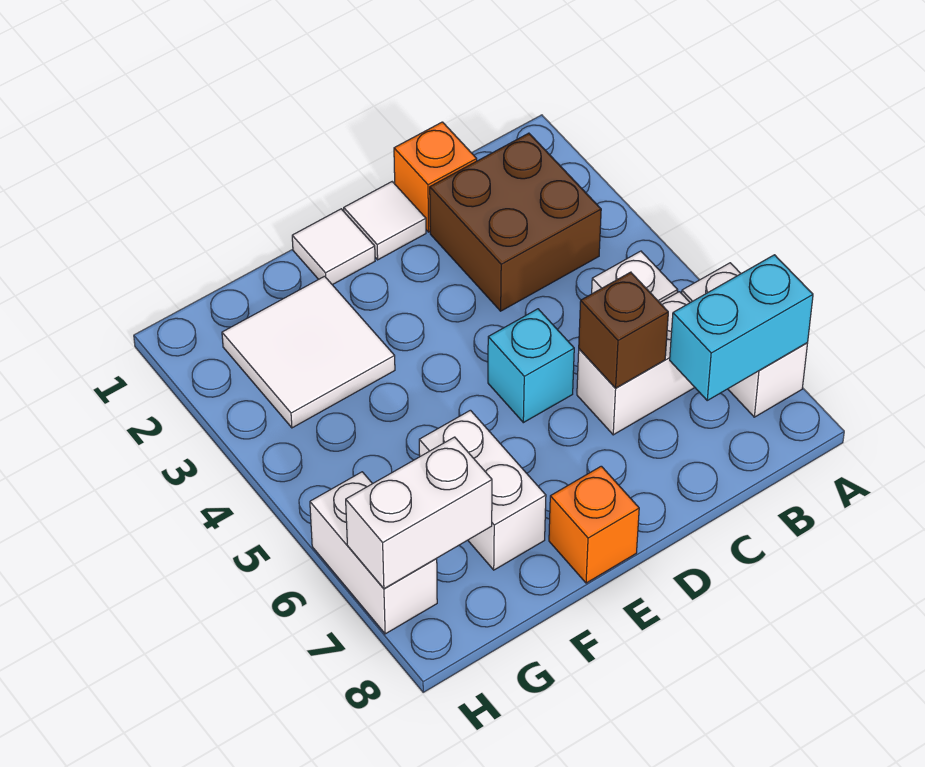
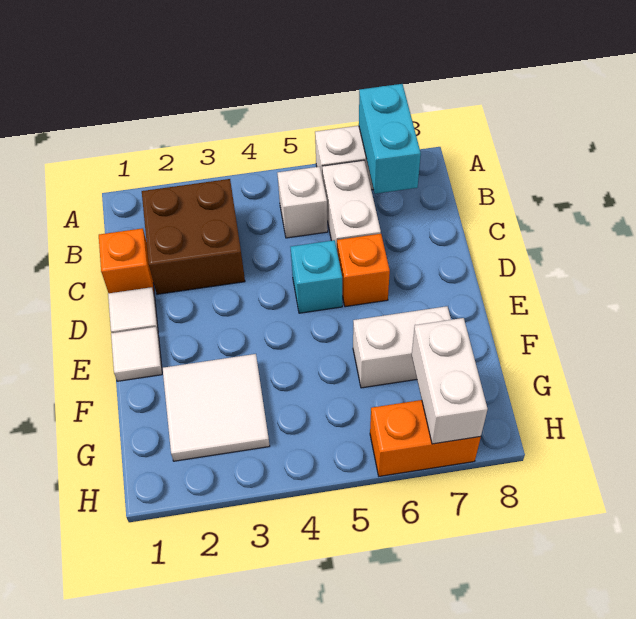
brown 1x1 brick [579,272,668,388] -> none
orange 1x1 brick [549,466,639,583] -> orange 1x1 brick moved to [337,234,390,307]
white 1x2 brick [310,472,437,634] -> orange 1x2 brick [370,400,481,476]

